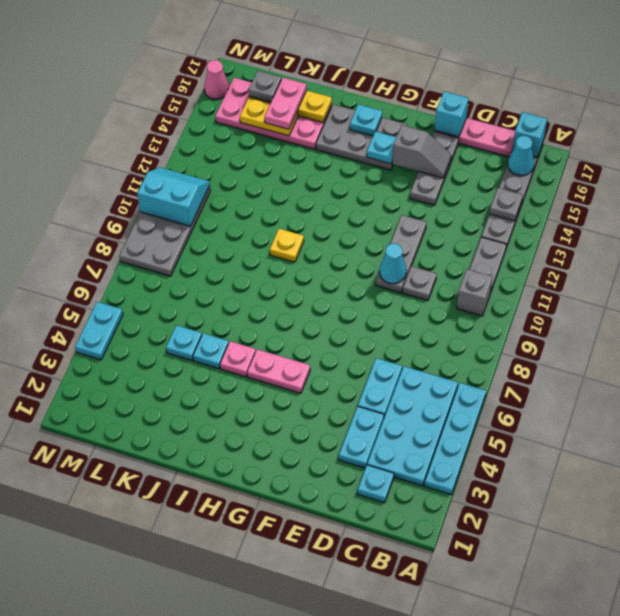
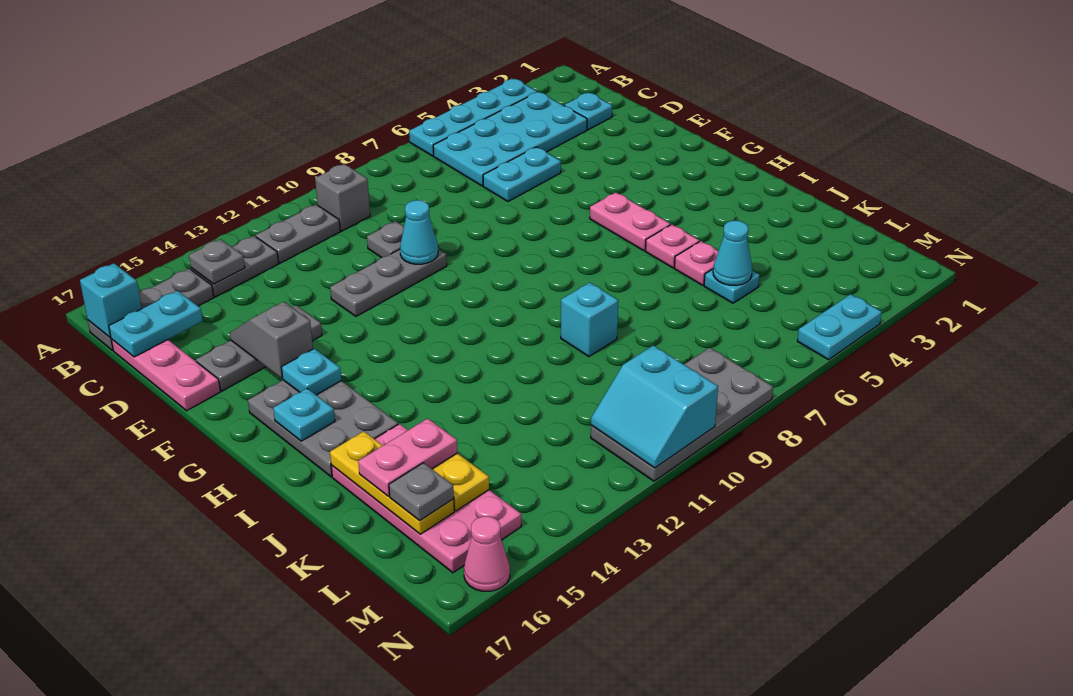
cyan 1x1 cone [508,136,534,176] -> cyan 1x1 cone moved to [713,221,752,286]
cyan 1x2 plate [339,406,384,468] -> cyan 1x2 plate moved to [109,291,203,357]
cyan 1x1 brick [435,91,468,137] -> cyan 1x1 brick moved to [561,282,618,357]
yellow 1x1 plate [270,229,304,262] -> none
cyan 1x1 plate [193,333,229,369] -> pink 1x1 plate [674,241,718,285]

